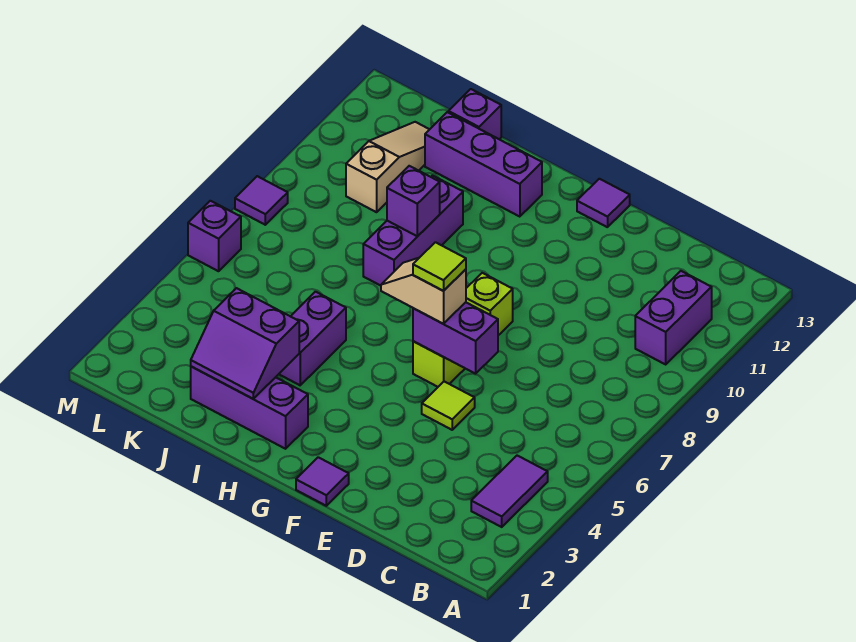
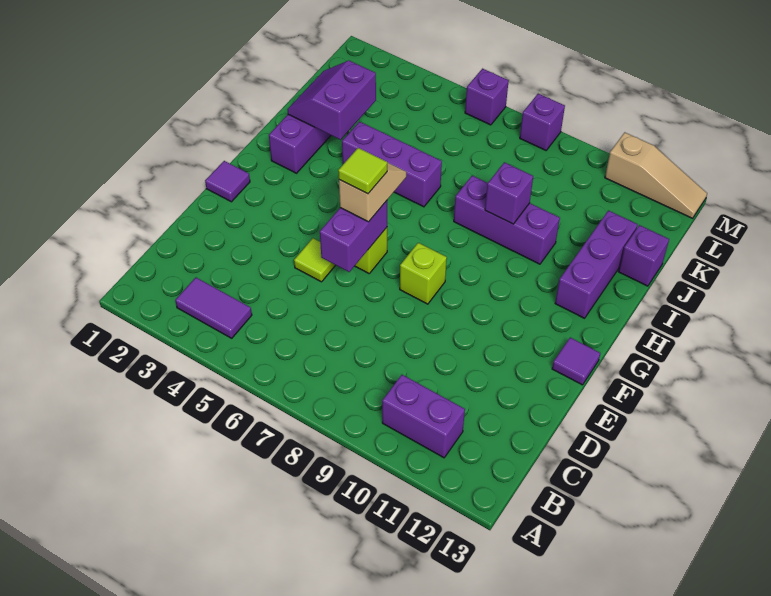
purple 1x2 brick [279,292,346,385] -> purple 1x3 brick [342,122,442,207]
tan 1x3 slope [346,122,430,212] -> tan 1x3 slope moved to [605,132,707,218]
purple 1x1 tile [235,176,288,225] -> purple 1x1 brick [520,94,565,150]

